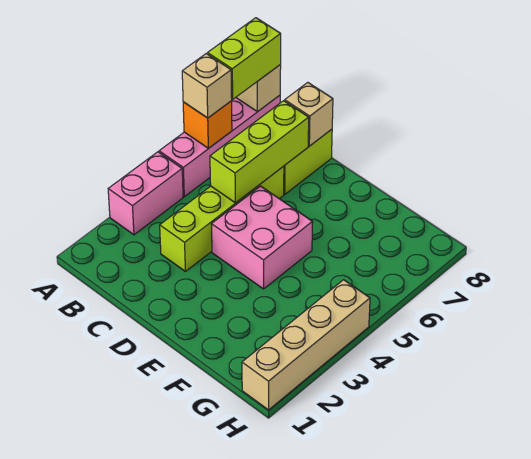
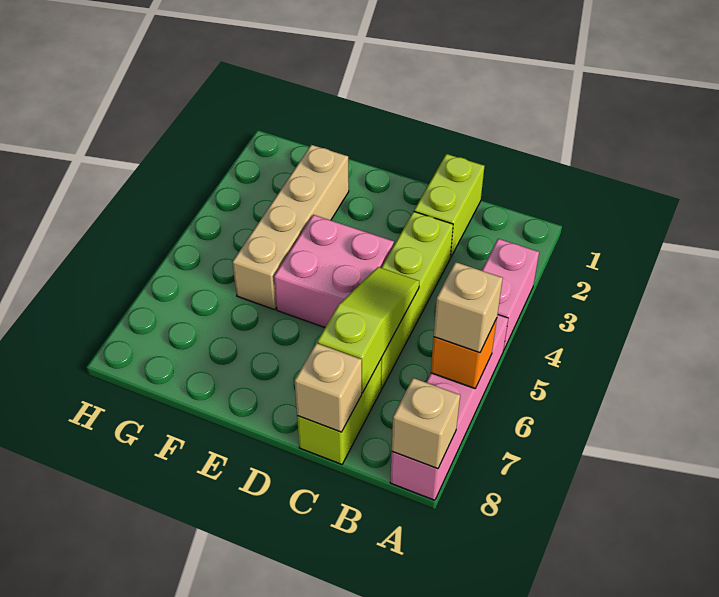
lime 1x2 brick [208,18,281,99] -> lime 1x2 brick moved to [414,154,485,258]
lime 1x3 brick [210,101,309,203] -> lime 1x3 slope [317,267,419,393]
tan 1x4 brick [242,280,370,410] -> tan 1x4 brick moved to [233,145,349,310]

